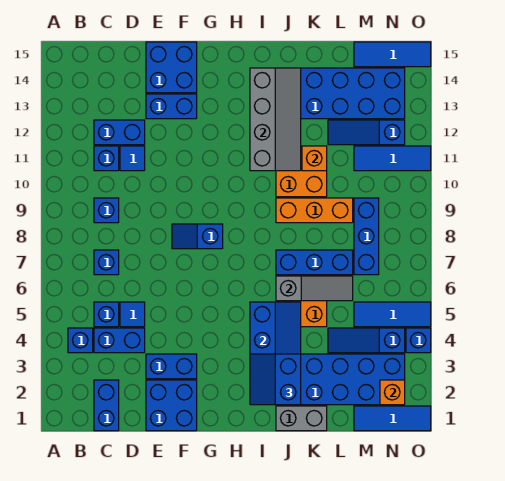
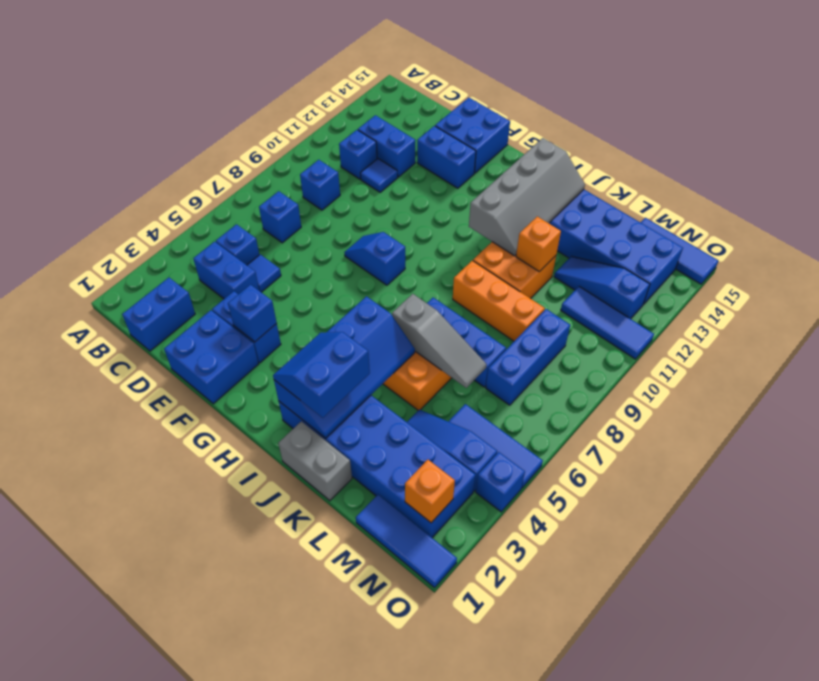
blue 1x1 brick [68,328,93,353] -> blue 1x1 brick moved to [228,285,277,342]

